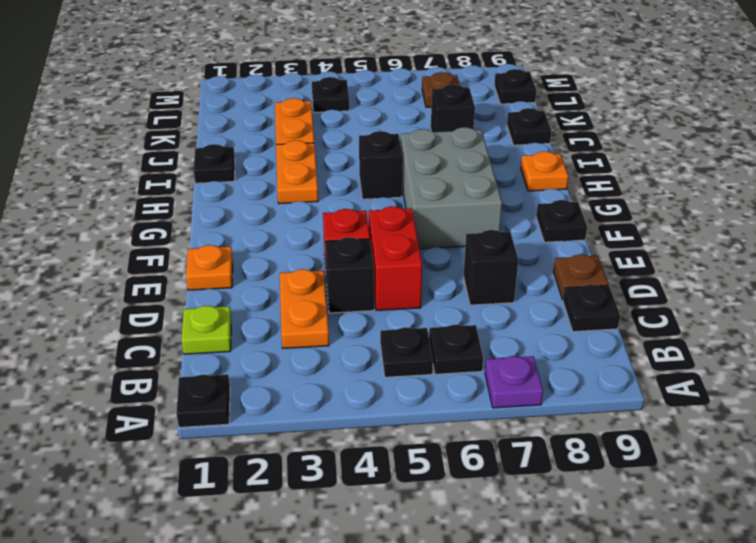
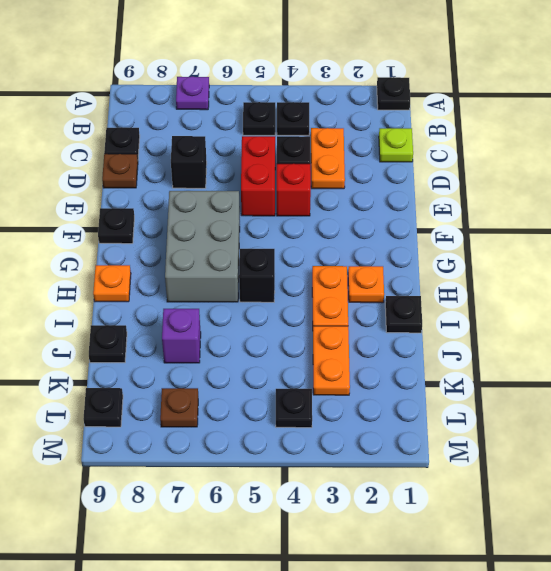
black 1x1 plate [429,325,483,374] -> black 1x1 plate moved to [277,102,309,135]
orange 1x1 plate [186,245,233,290] -> orange 1x1 plate moved to [348,266,384,303]
black 1x1 brick [431,84,475,132] -> purple 1x1 brick [162,309,201,363]

